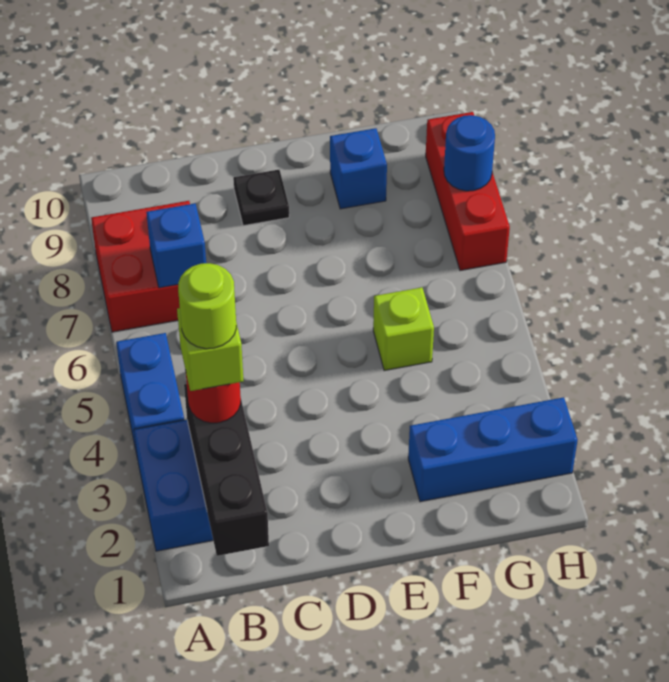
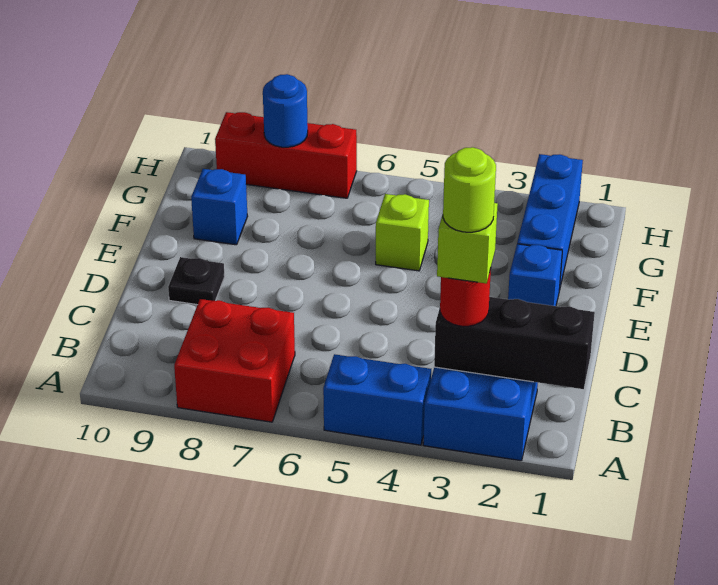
blue 1x1 brick [146,204,206,288] -> blue 1x1 brick moved to [508,244,562,306]

